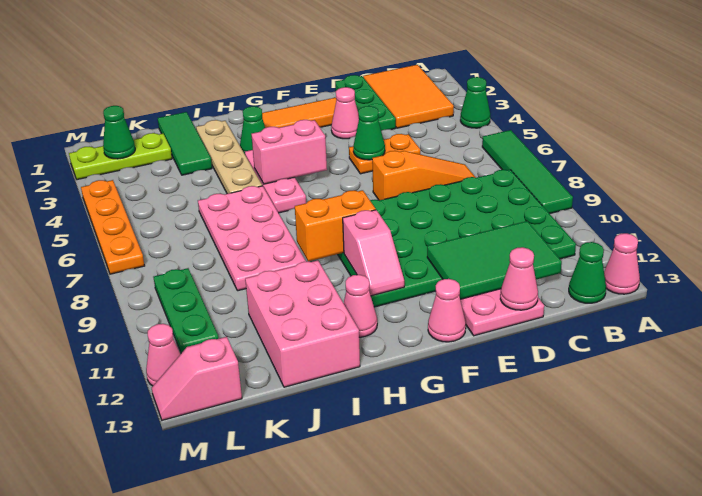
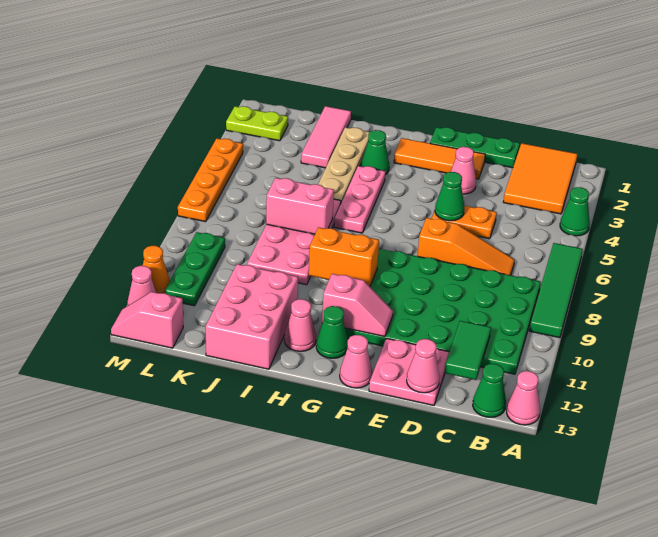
green 2x3 tile [427,221,562,299] -> green 1x2 tile [444,321,491,380]
green 1x3 plate [335,75,396,131] -> green 1x3 plate turned to [430,127,520,168]
pink 1x2 brick [251,120,327,184] -> pink 1x2 brick moved to [266,178,334,234]
pink 1x2 slope [343,210,404,296] -> pink 1x2 slope turned to [322,274,393,337]
green 1x3 tile [158,112,212,175] -> pink 1x3 tile [301,106,351,168]
lime 1x3 plate [69,133,172,180] -> lime 1x2 plate [226,106,288,141]
green 1x1 cone [103,106,135,159] -> green 1x1 cone moved to [316,306,348,358]
none -> orange 1x1 cone [143,246,170,293]

